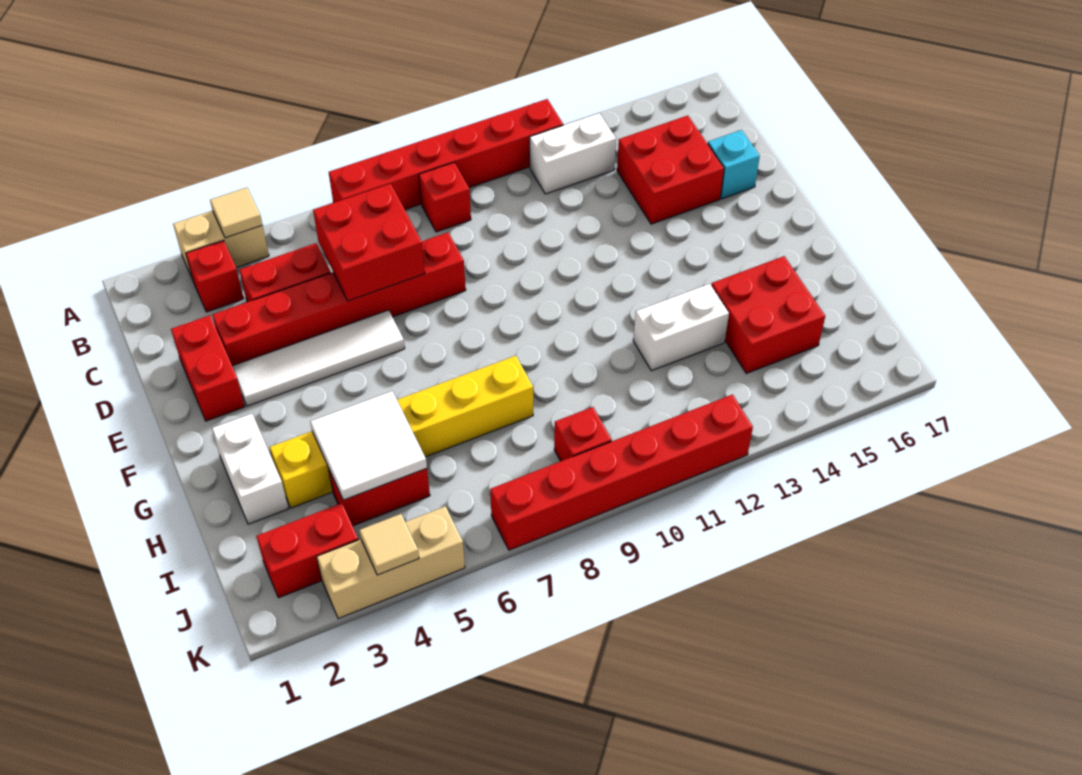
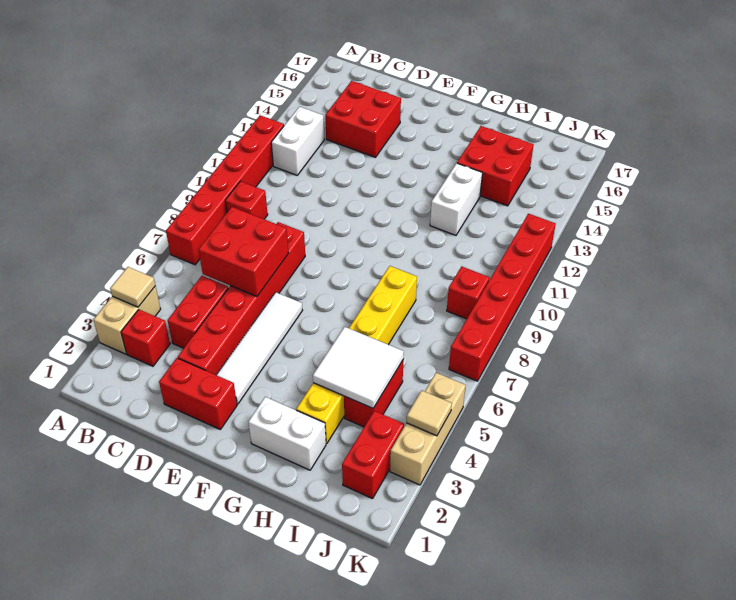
cyan 1x1 brick [708,130,760,199] -> none

